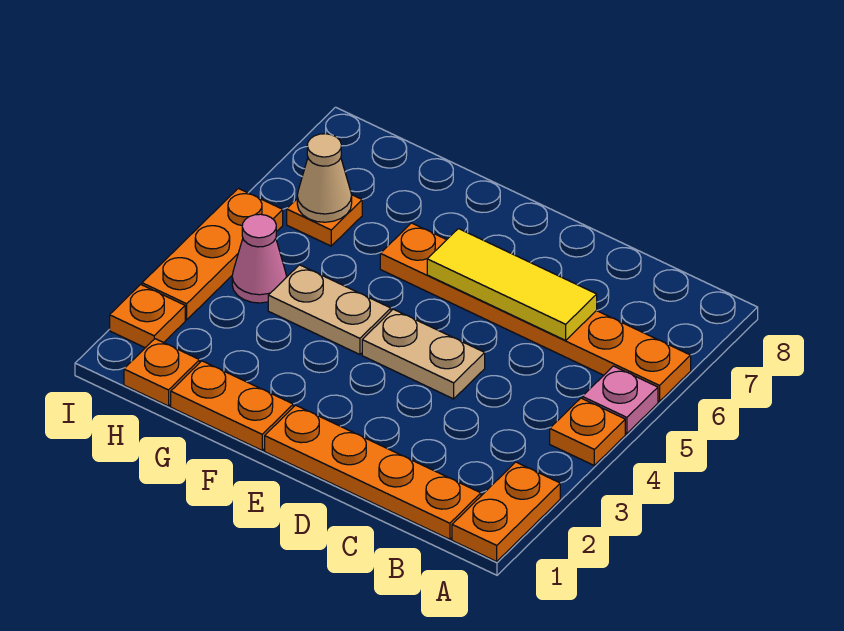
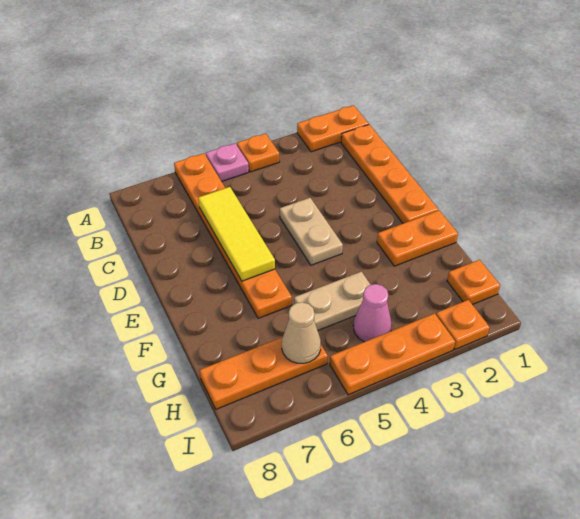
orange 1x2 plate [171,361,293,450] -> orange 1x2 plate turned to [377,210,458,266]
tan 1x2 plate [268,265,391,354] -> tan 1x2 plate turned to [294,272,371,330]
orange 1x1 plate [287,195,362,246] -> orange 1x3 plate [199,337,328,409]

